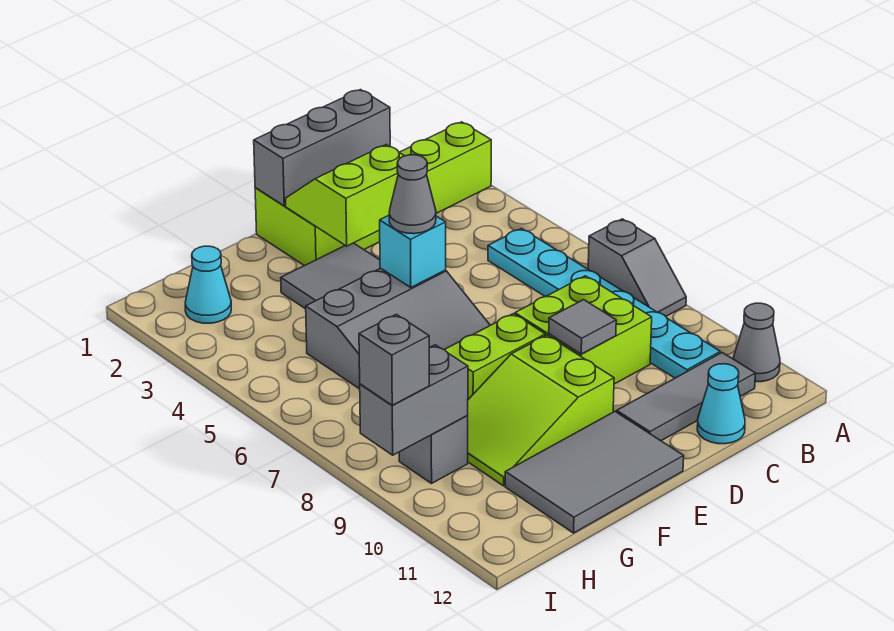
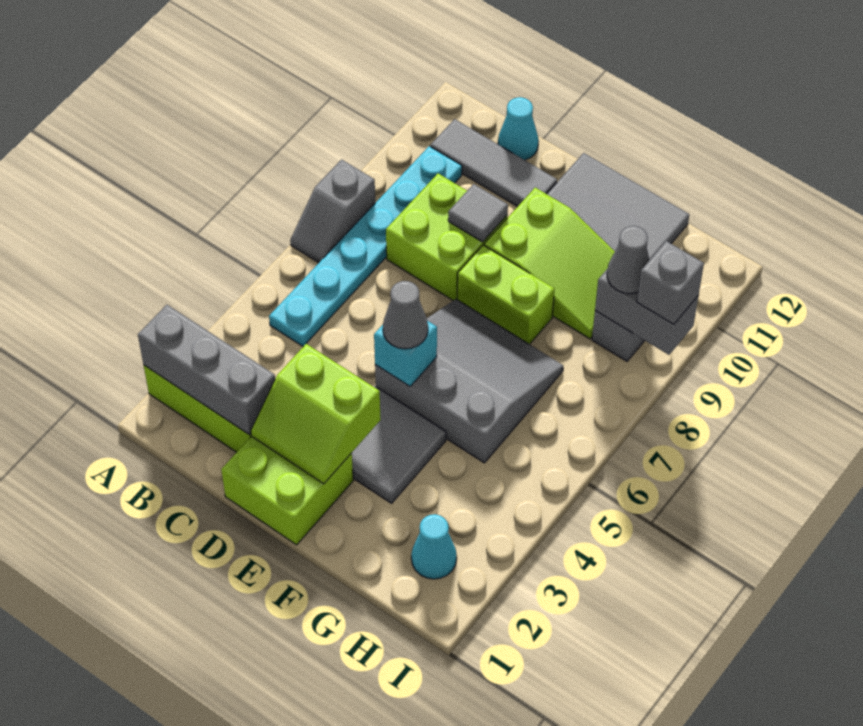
grey 1x2 slope [588,219,686,316] -> grey 1x2 slope turned to [290,159,375,263]
grey 1x1 cone [733,303,780,382] -> grey 1x1 cone moved to [607,226,649,294]
grey 1x3 brick [254,90,390,206] -> grey 1x3 brick moved to [138,305,275,435]

